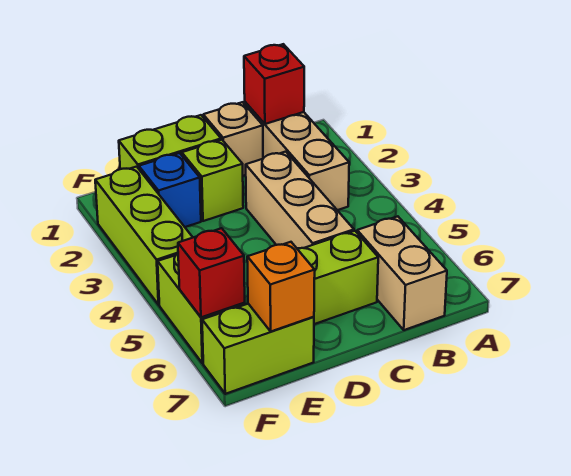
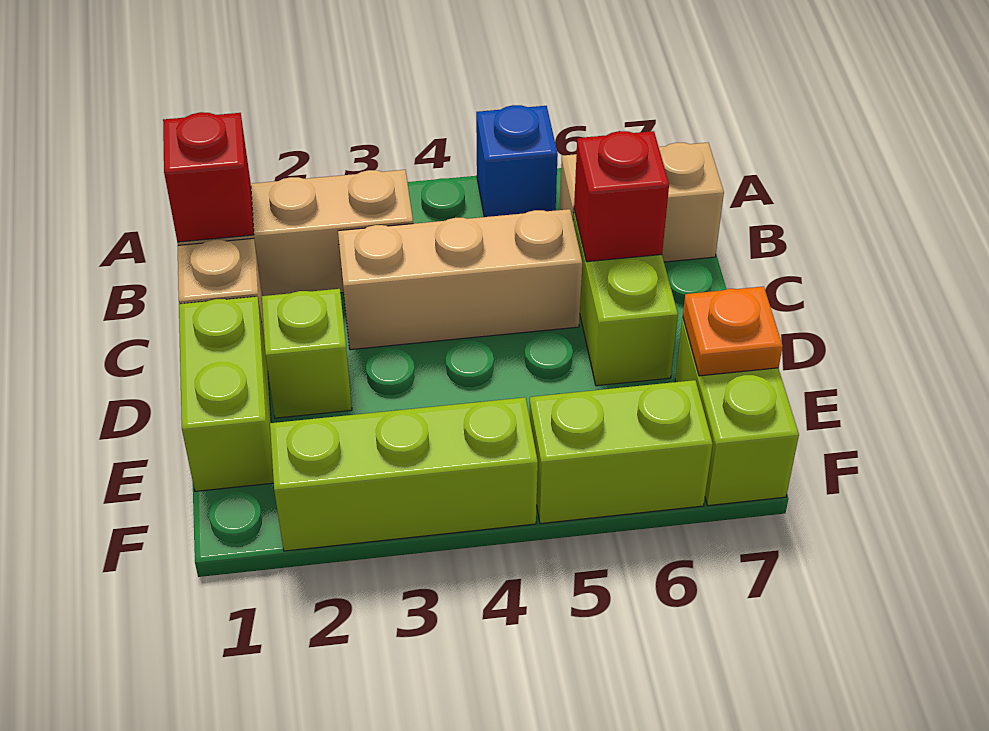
blue 1x1 brick [139,153,201,227] -> blue 1x1 brick moved to [476,105,558,217]
orange 1x1 brick [247,242,315,331] -> orange 1x1 plate [683,286,783,376]
red 1x1 brick [178,228,245,317] -> red 1x1 brick moved to [574,131,669,262]

